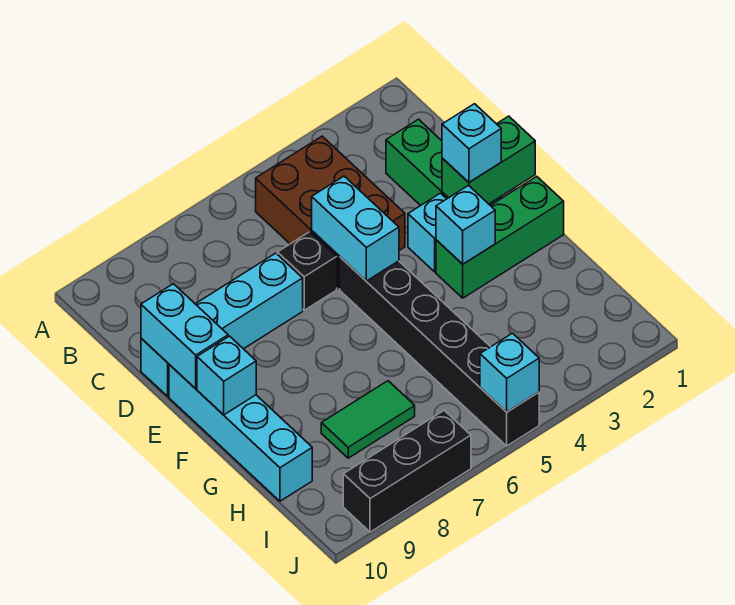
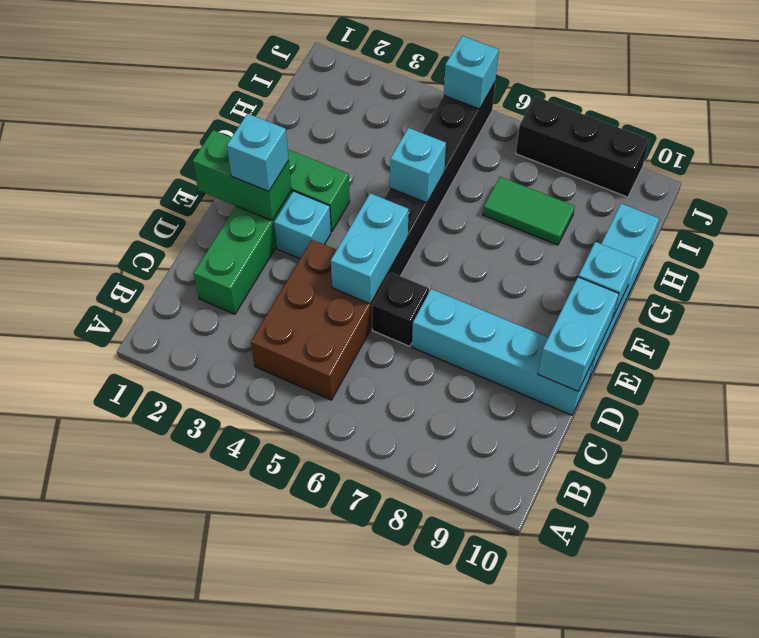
cyan 1x1 brick [436,186,495,264] -> cyan 1x1 brick moved to [390,128,446,203]

